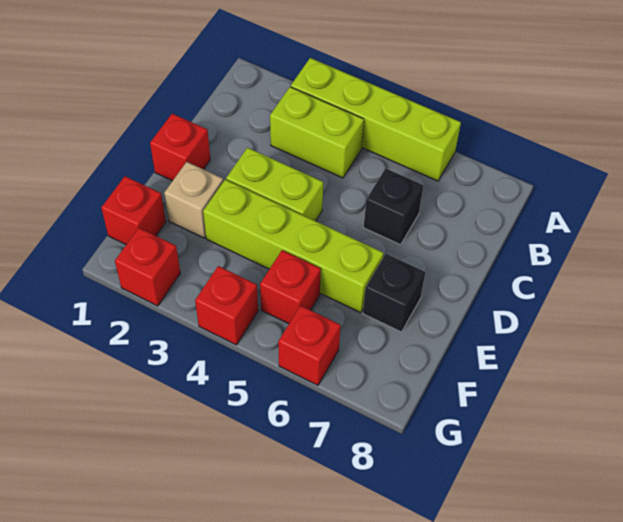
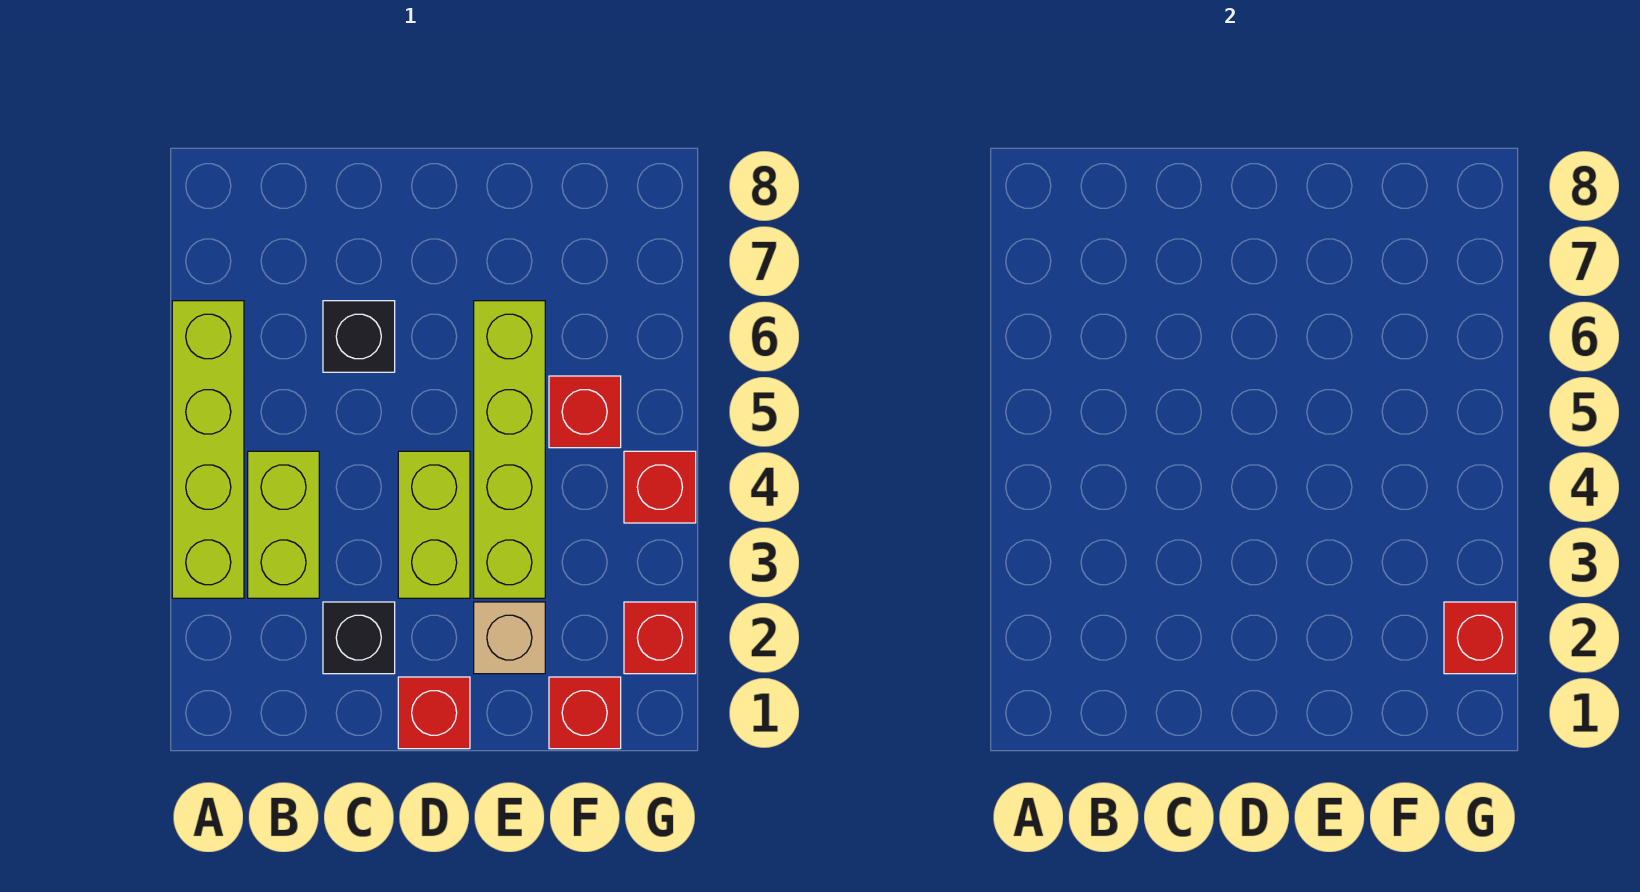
black 1x1 brick [363,254,425,332] -> black 1x1 brick moved to [323,602,395,674]
red 1x1 brick [278,306,341,385] -> red 1x1 brick moved to [1444,602,1516,674]

